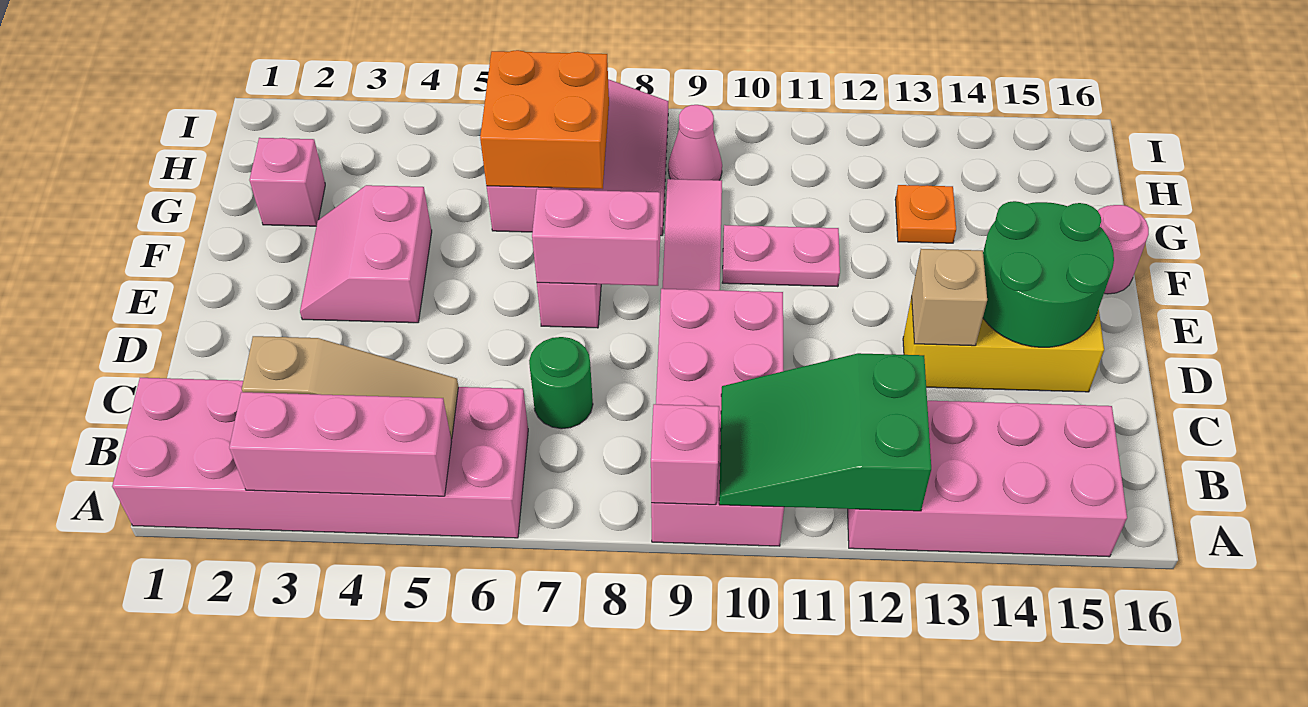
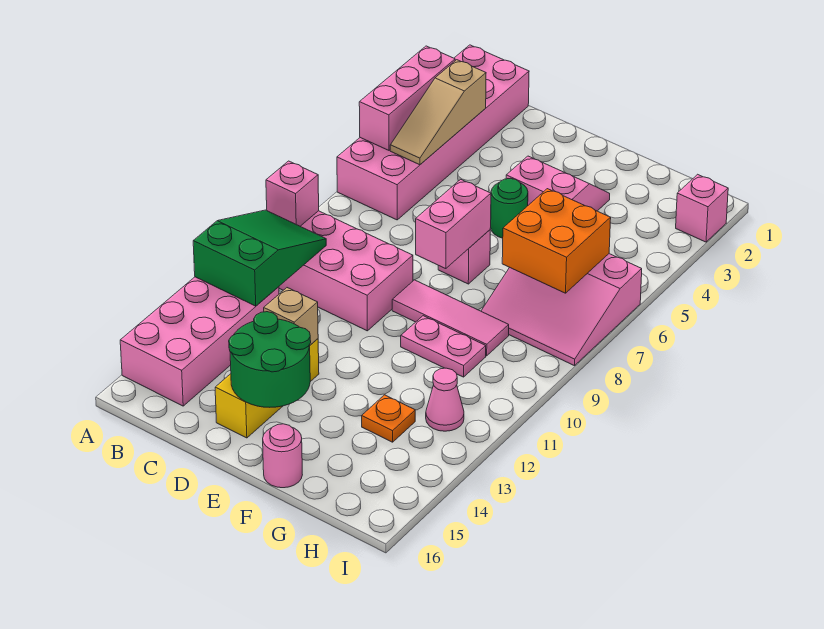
green 1x1 round brick [529,337,593,429] -> green 1x1 round brick moved to [491,178,528,238]
pink 1x2 plate [723,225,840,287] -> pink 1x2 plate turned to [401,316,486,377]
pink 1x1 brick [249,138,325,226] -> pink 1x1 brick moved to [676,174,728,242]
pink 1x1 cone [668,105,722,180] -> pink 1x1 cone moved to [426,368,464,431]

